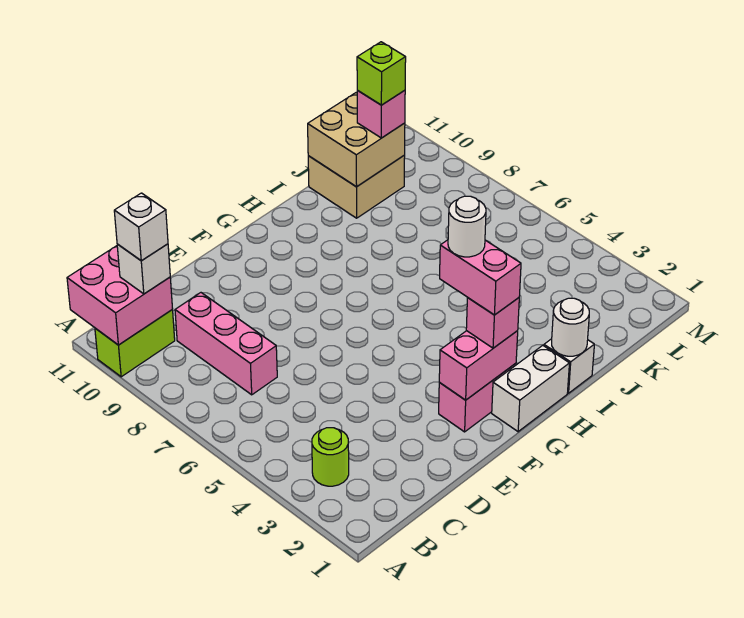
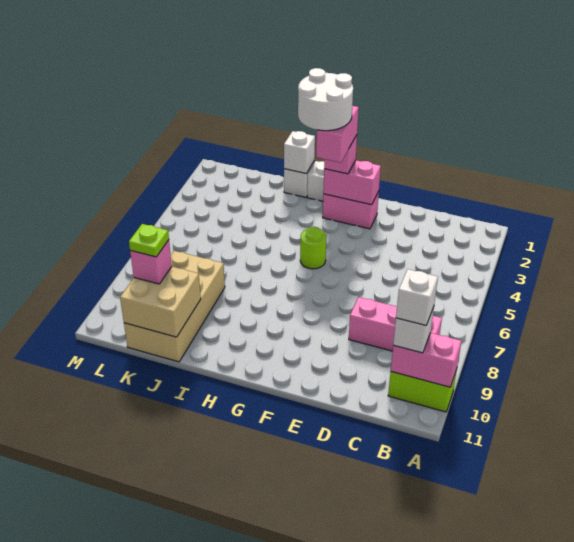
pink 2x2 brick [67,246,173,345] -> pink 1x2 brick [391,333,461,387]
lime 1x1 round brick [312,428,349,486] -> lime 1x1 round brick moved to [300,227,326,269]
pink 1x3 brick [175,293,277,395] -> pink 1x3 brick turned to [349,297,442,351]
white 1x1 round brick [448,196,486,257] -> white 2x2 round brick [298,68,353,131]
white 1x1 round brick [552,298,589,356] -> white 1x1 brick [284,131,315,174]
tan 2x2 brick [308,155,405,218] -> tan 2x4 brick [124,251,225,362]
lime 1x1 brick [357,42,406,105] -> lime 1x1 plate [129,224,169,257]

